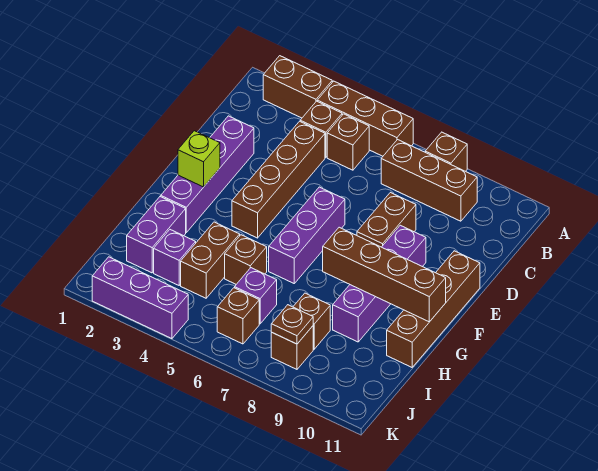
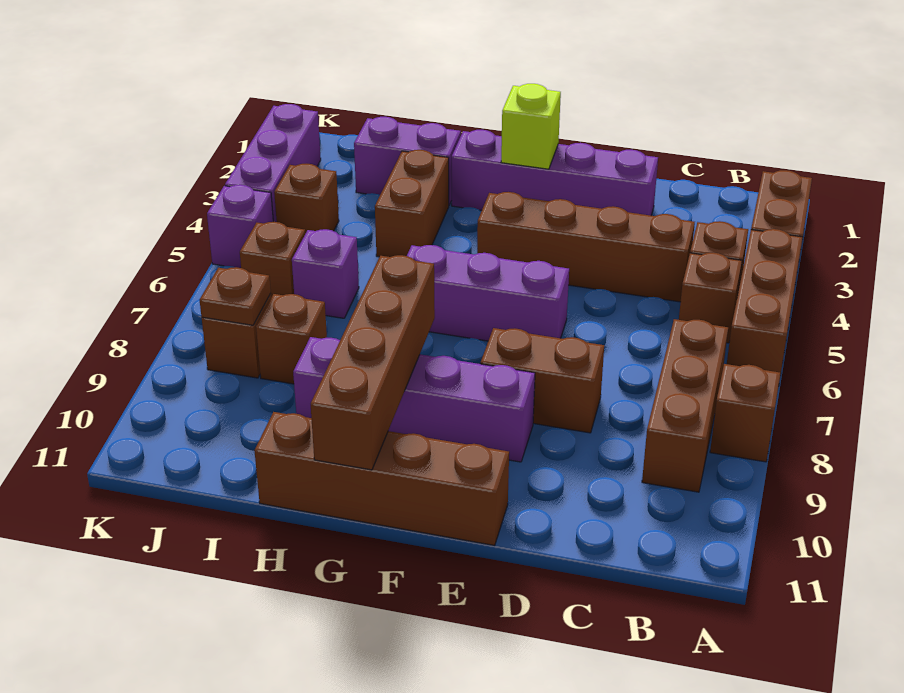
brown 1x2 brick [181,222,240,298] -> brown 1x2 brick turned to [375,150,449,257]
brown 1x1 brick [225,235,267,284] -> brown 1x1 brick moved to [274,164,339,233]
purple 1x1 brick [154,230,196,285] -> purple 1x1 brick moved to [207,185,273,268]

